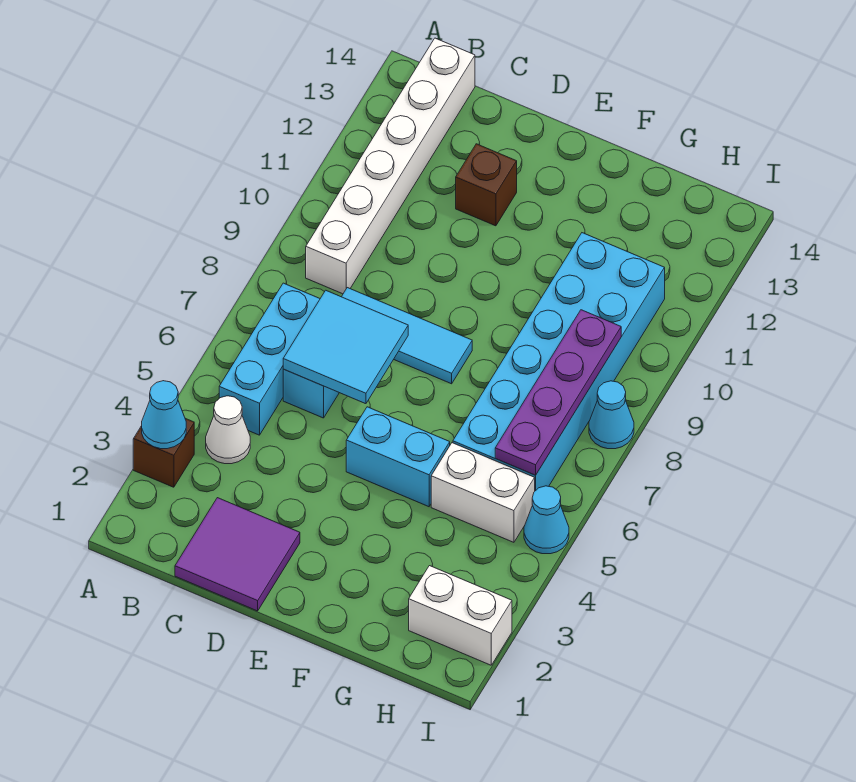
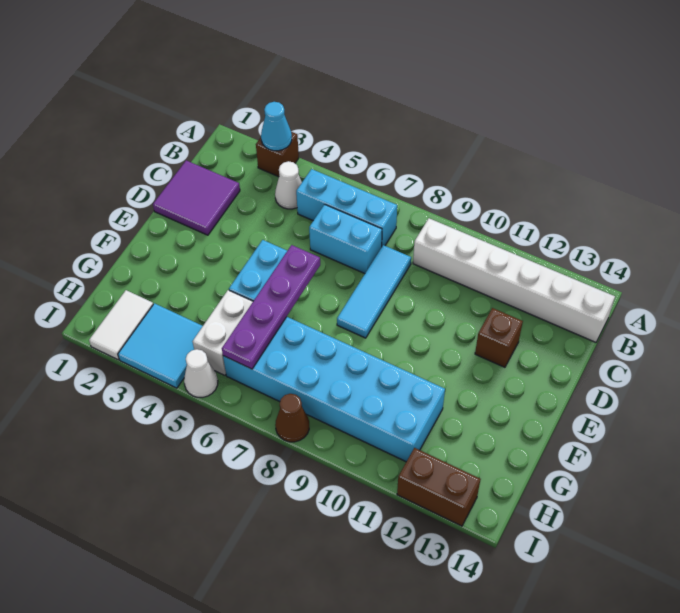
cyan 2x2 tile [283,290,408,404] -> cyan 2x2 tile moved to [118,303,203,388]
white 1x2 brick [409,566,512,665] -> white 1x2 tile [89,290,153,360]
purple 1x4 plate [495,310,621,475] -> purple 1x4 plate turned to [222,245,320,369]
cyan 1x1 cone [524,486,569,554] -> white 1x1 cone [184,349,218,398]
cyan 1x1 cone [589,381,634,449] -> brown 1x1 cone [275,394,309,442]
none -> brown 1x2 brick [397,448,481,526]

